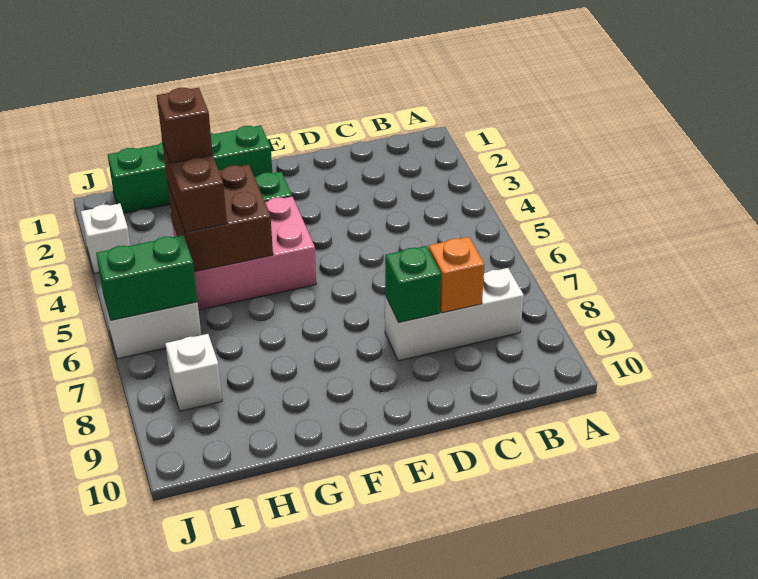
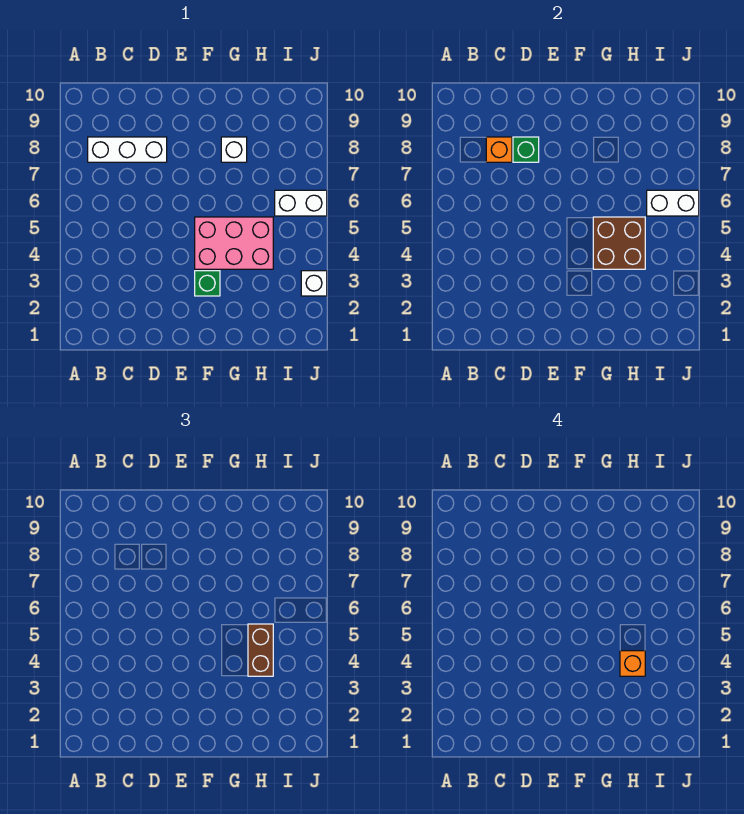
green 1x4 brick [108,125,272,214] -> none
brown 1x1 brick [157,88,213,163] -> orange 1x1 brick [620,651,645,676]
green 1x2 brick [96,235,198,320] -> white 1x2 brick [647,190,699,216]
white 1x1 brick [165,334,222,411] -> white 1x1 brick moved to [221,137,247,162]

